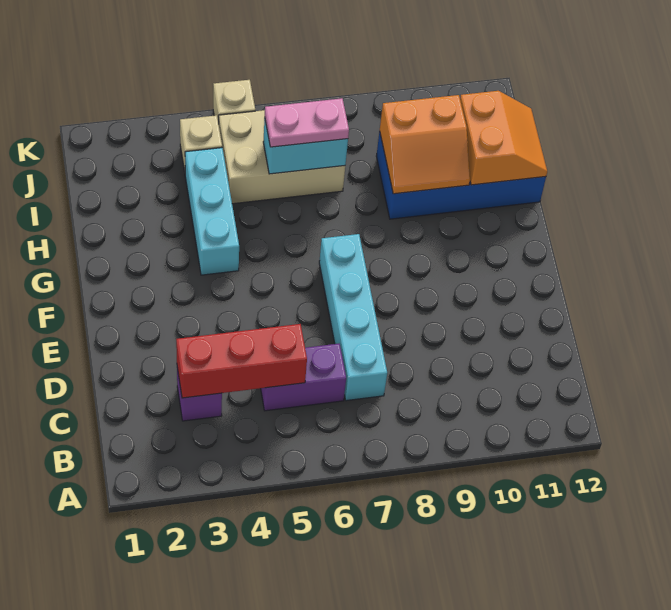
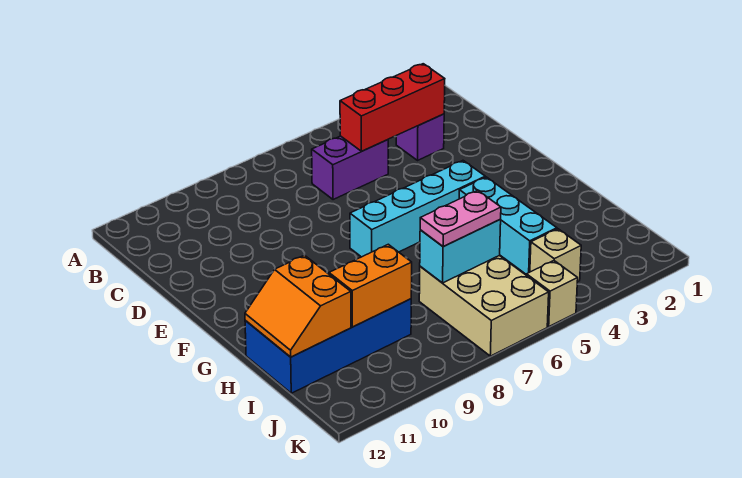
cyan 1x4 brick [319,234,387,401] -> cyan 1x4 brick turned to [350,161,485,257]
tan 2x3 brick [219,110,345,204] -> tan 2x3 brick turned to [419,256,549,356]

